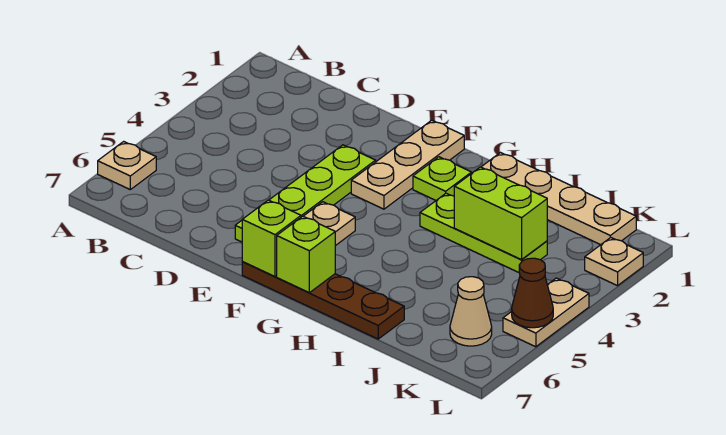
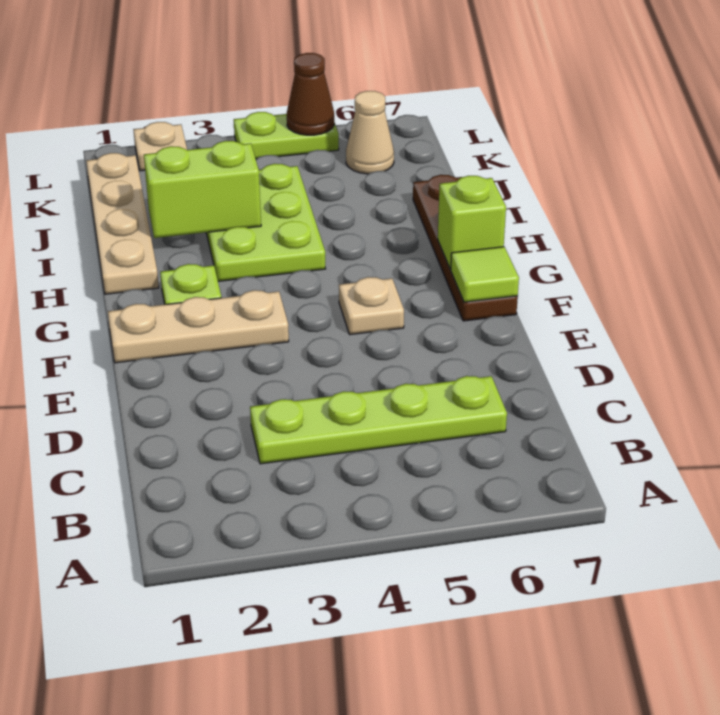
tan 1x1 plate [98,141,156,189] -> none
lime 1x4 plate [235,145,376,242] -> lime 1x4 plate moved to [250,376,507,464]
lime 1x1 brick [242,200,301,276] -> lime 1x1 tile [451,247,519,302]
lime 1x3 plate [420,193,547,272] -> lime 2x3 plate [206,164,325,281]
lime 1x2 brick [454,167,547,260] -> lime 1x2 brick turned to [144,141,261,238]
tan 1x2 plate [503,278,589,347] -> lime 1x2 plate [234,112,339,159]

